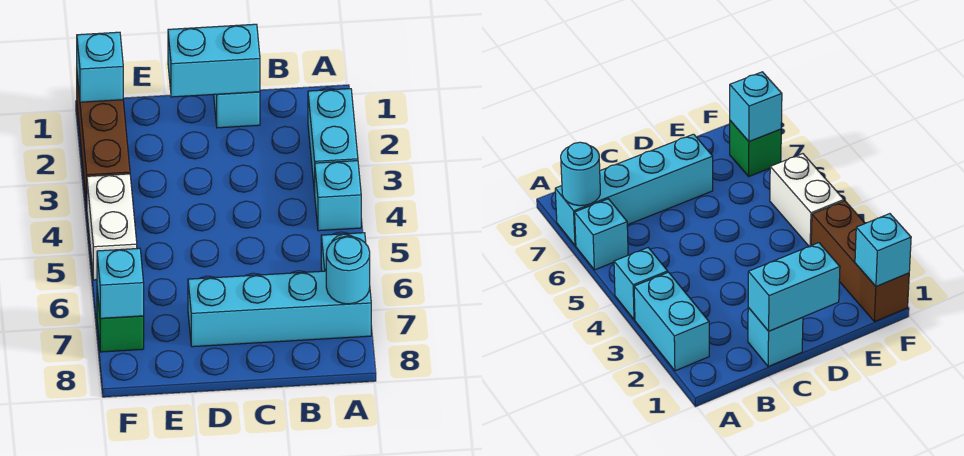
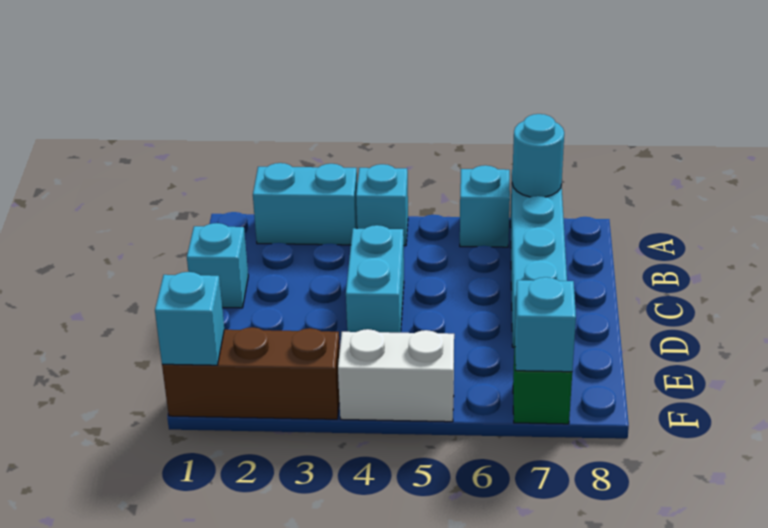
cyan 1x2 brick [168,24,260,97] -> cyan 1x2 brick moved to [346,225,404,333]

